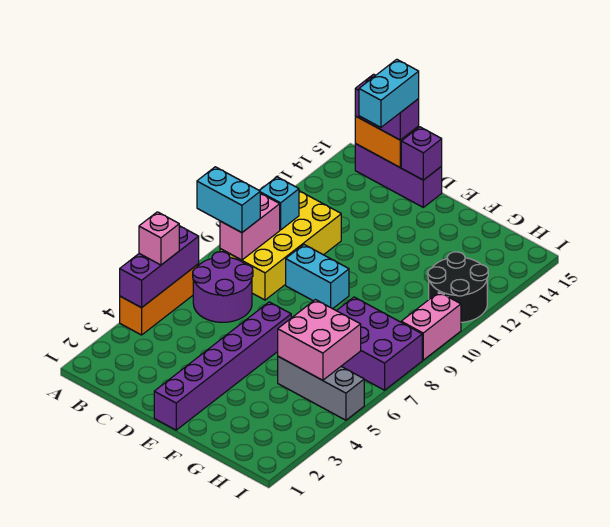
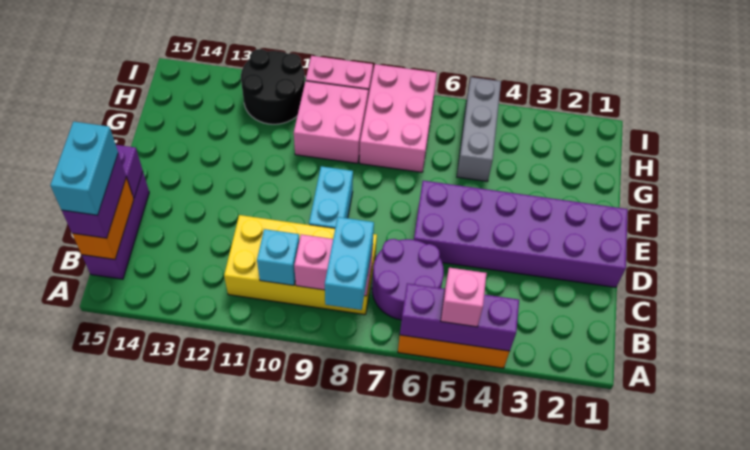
cyan 1x2 brick [359,59,419,127] -> cyan 1x2 brick turned to [50,122,118,215]
purple 1x6 brick [154,302,291,430] -> purple 2x6 brick [414,181,628,287]
pink 2x2 brick [278,300,361,380] -> pink 2x2 brick moved to [294,81,368,163]
purple 2x3 brick [337,297,422,390] -> pink 2x3 brick [360,64,437,172]

